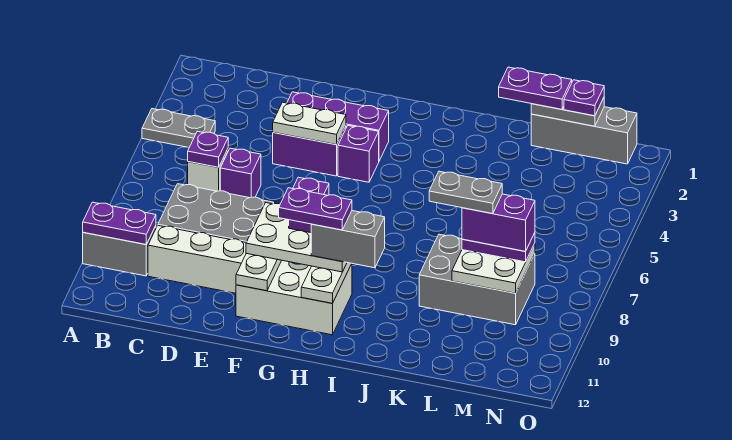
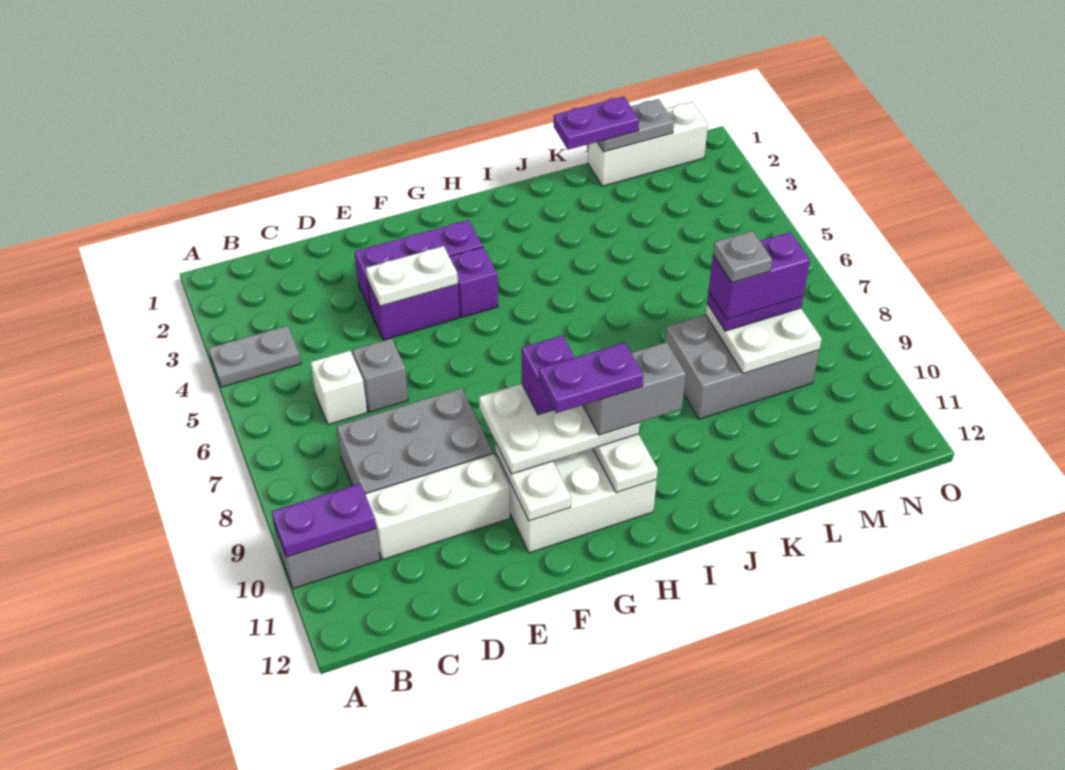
purple 1x1 plate [188,131,228,167] -> none
purple 1x1 brick [220,148,261,198] -> grey 1x1 brick [353,338,408,412]
grey 1x2 plate [429,171,502,214] -> grey 1x1 plate [713,231,772,283]
grey 1x3 brick [531,107,637,164] -> white 1x3 brick [588,102,708,186]
purple 1x1 plate [564,80,604,116] -> none

